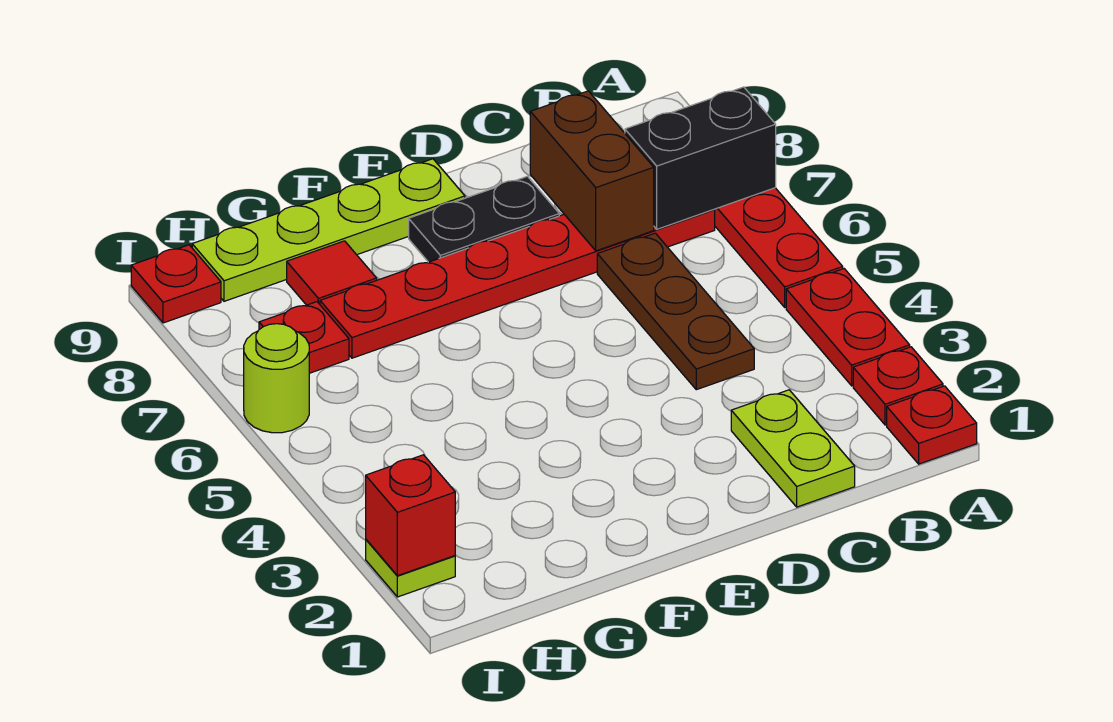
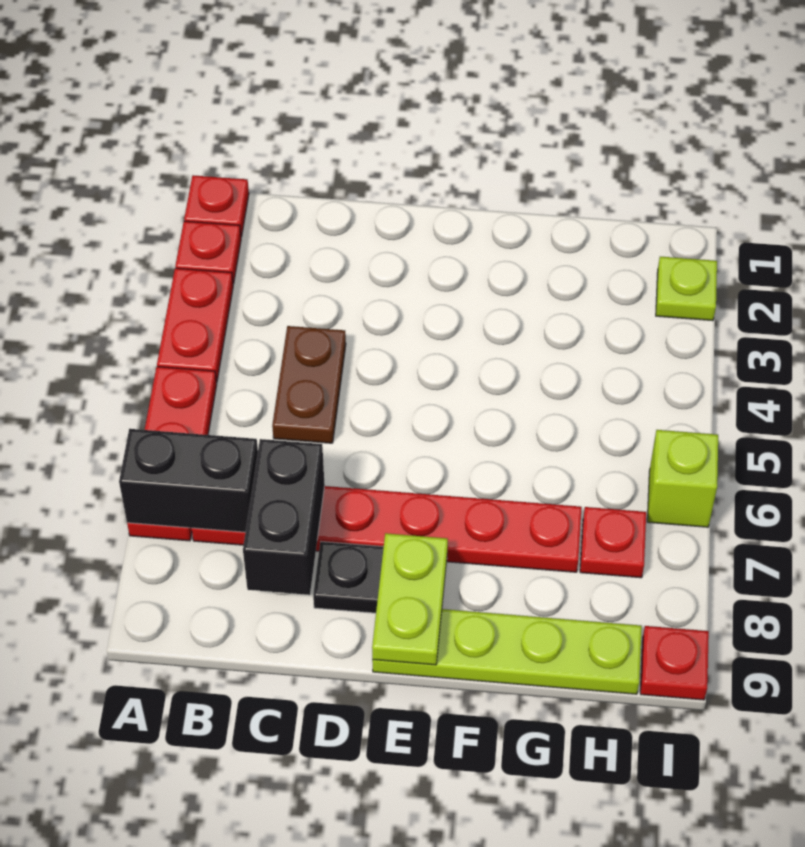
lime 1x2 plate [731,390,855,507] -> lime 1x2 plate moved to [372,533,448,665]
brown 1x3 plate [597,233,754,390] -> brown 1x2 plate [272,326,346,443]
brown 1x2 brick [530,91,654,251] -> black 1x2 brick [243,439,325,595]
red 1x1 tile [287,241,377,305] -> none
red 1x1 brick [366,455,455,576] -> none
lime 1x1 round brick [244,324,309,433] -> lime 1x1 brick [647,430,718,527]

